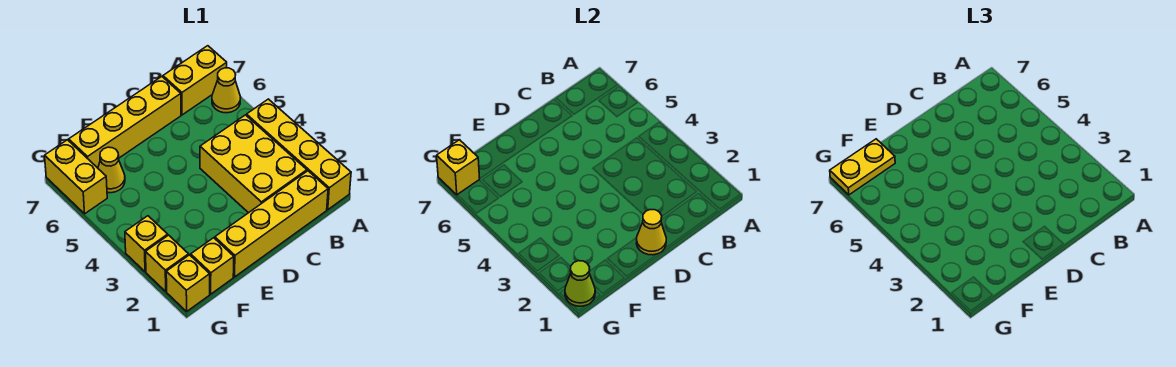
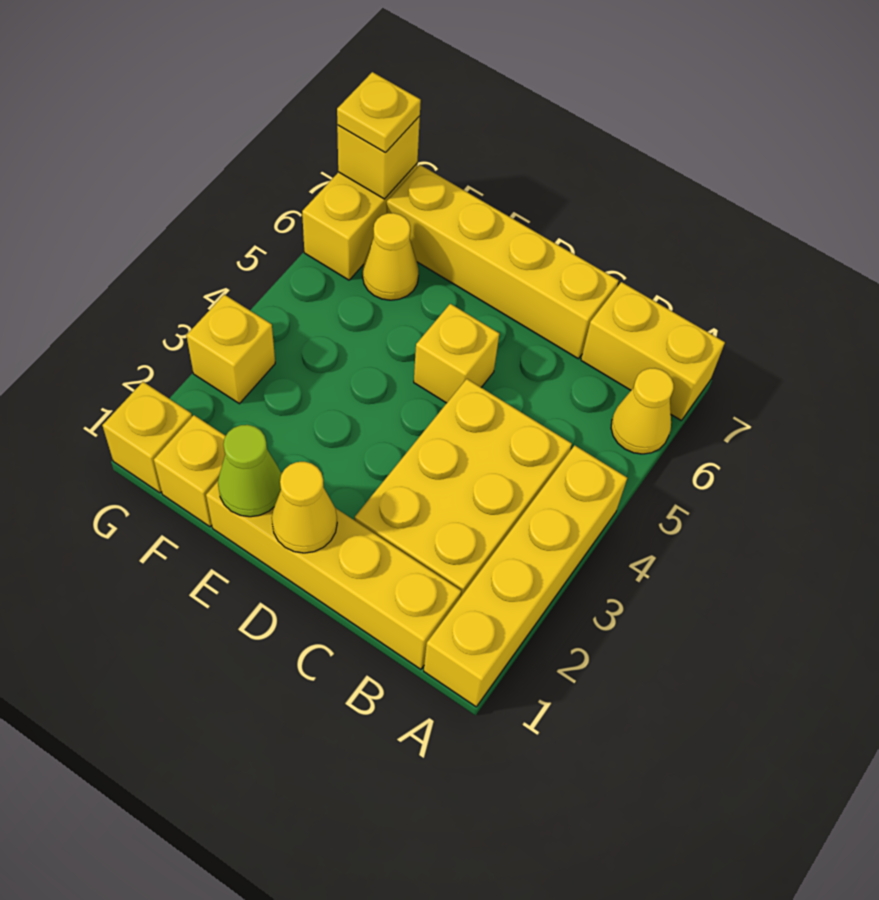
yellow 1x2 plate [830,139,895,195] -> yellow 1x1 plate [337,72,421,153]
lime 1x1 cone [565,261,595,306] -> lime 1x1 cone moved to [218,425,281,517]
yellow 1x1 brick [146,235,189,291] -> yellow 1x1 brick moved to [414,304,499,403]

